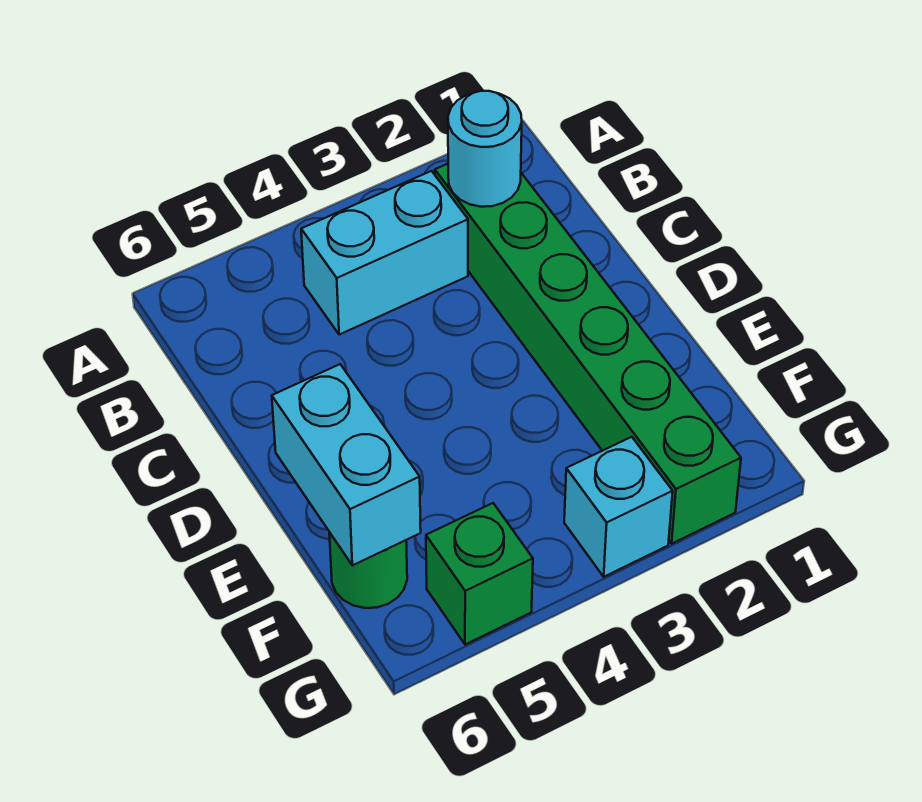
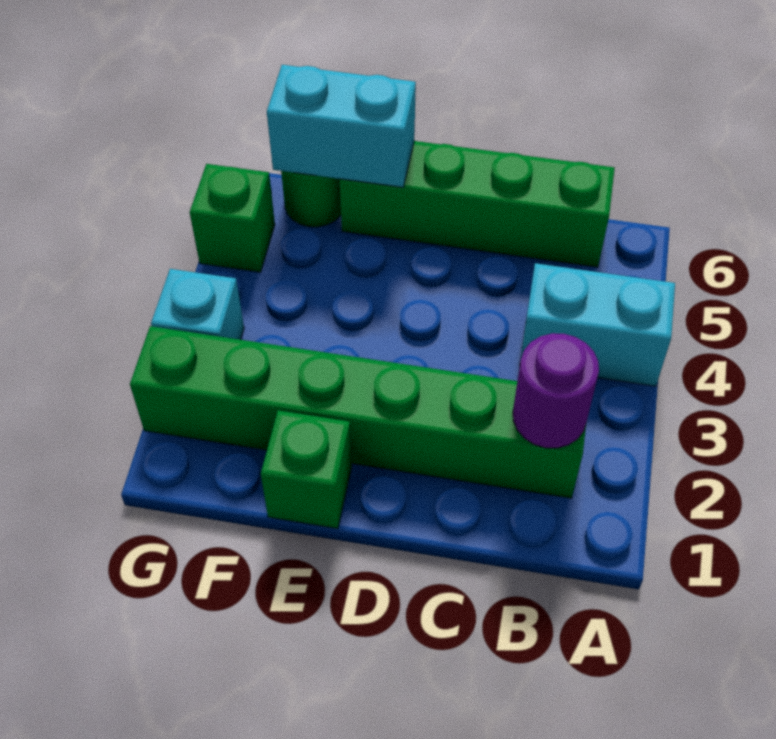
cyan 1x1 round brick [448,91,522,207] -> purple 1x1 round brick [513,333,599,448]
cyan 1x2 brick [301,171,468,335] -> cyan 1x2 brick turned to [519,263,675,386]
none -> green 1x4 brick [340,141,615,267]
none -> green 1x1 brick [261,410,352,529]

